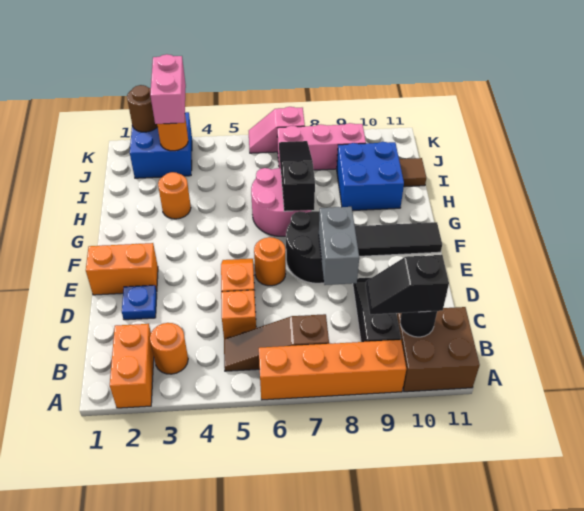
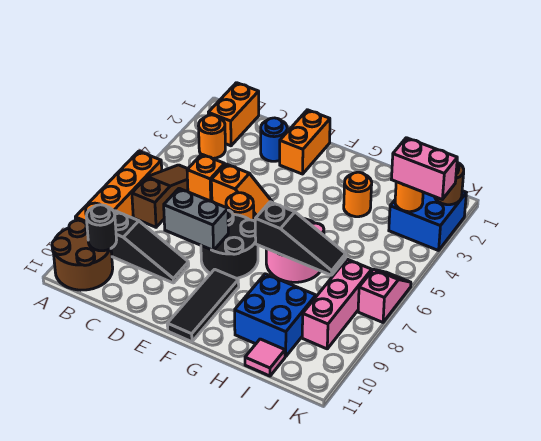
orange 1x2 brick [110,324,154,408] -> orange 1x2 brick turned to [208,83,259,146]
brown 2x2 brick [397,307,480,392] -> brown 2x2 round brick [52,220,113,290]
black 1x2 slope [366,255,449,314] -> none
blue 1x1 plate [122,285,157,320] -> blue 1x1 round brick [261,118,287,161]
brown 1x1 tile [399,158,426,187] -> pink 1x1 tile [245,339,285,376]

